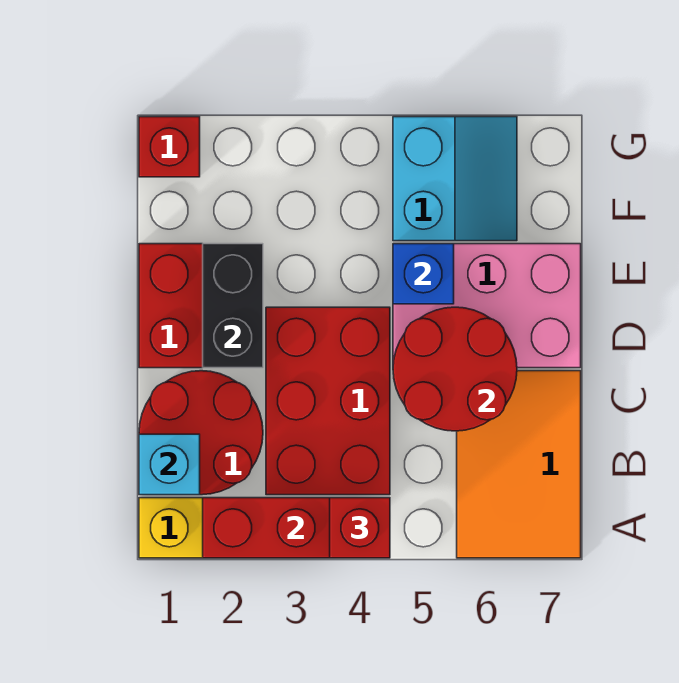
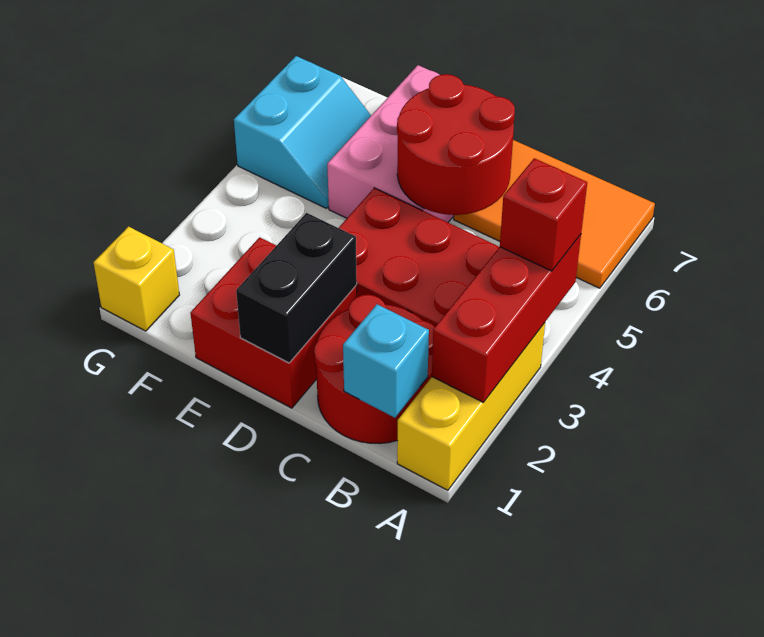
black 1x2 brick [203,244,263,368] -> black 1x2 brick turned to [236,213,357,363]
blue 1x1 brick [393,244,454,304] -> none
cyan 2x2 slope [393,117,517,241] -> cyan 2x2 slope turned to [234,56,371,208]
red 1x1 brick [139,117,200,177] -> yellow 1x1 brick [94,227,179,331]

